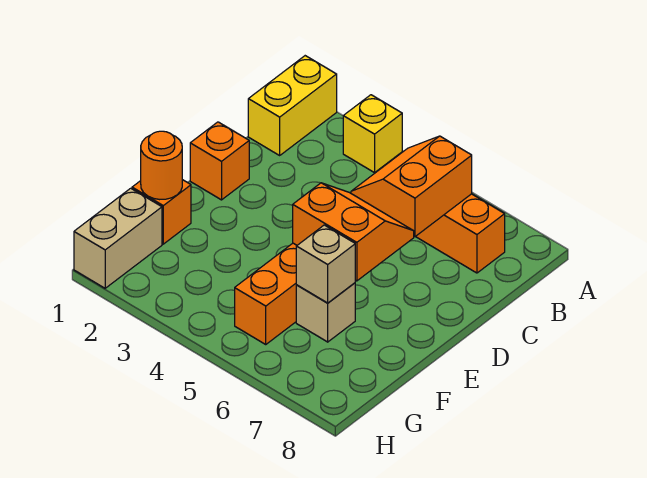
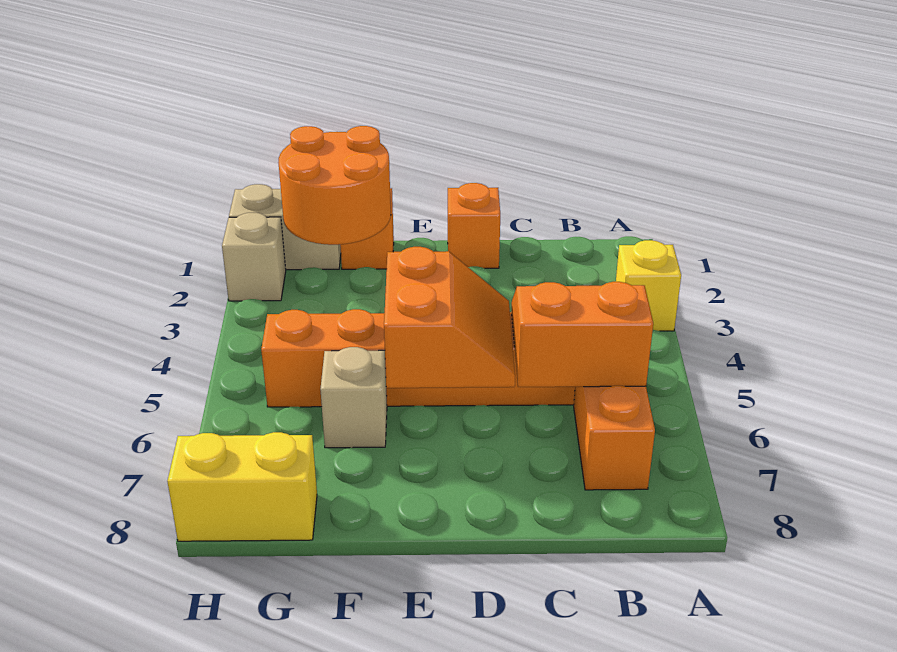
yellow 1x2 brick [248,56,337,155] -> yellow 1x2 brick moved to [167,432,317,541]
orange 1x1 round brick [141,131,182,200] -> orange 2x2 round brick [278,126,391,245]
tan 1x1 brick [296,225,355,303] -> tan 1x1 brick moved to [222,213,286,301]

